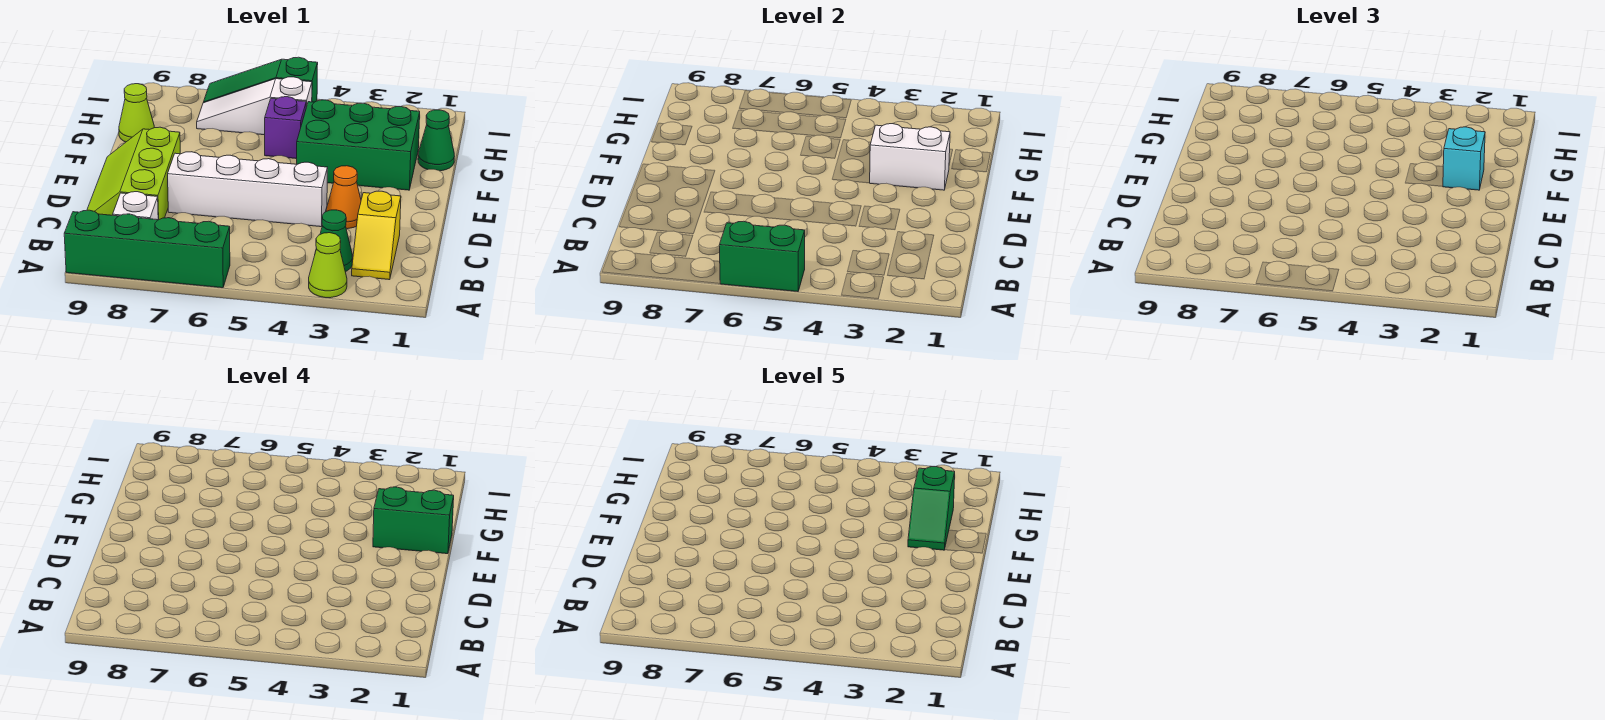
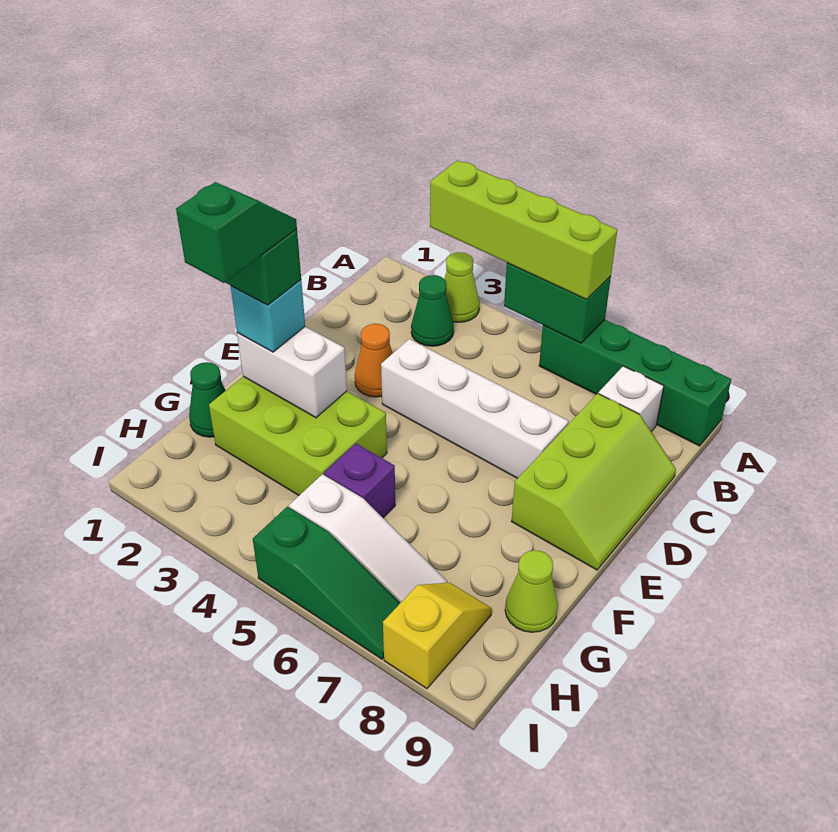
none -> lime 1x4 brick [430,160,617,299]
yellow 1x2 slope [352,191,401,280] -> yellow 1x2 slope moved to [383,583,492,689]
green 2x3 brick [297,100,420,190] -> lime 2x3 brick [209,377,387,495]

